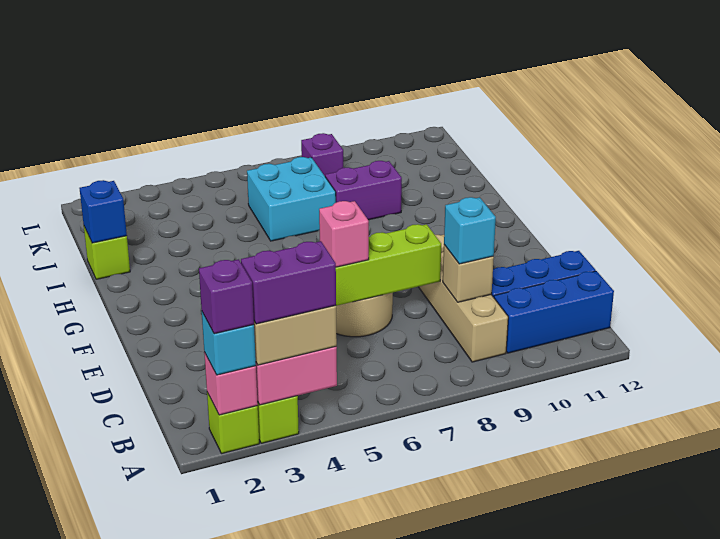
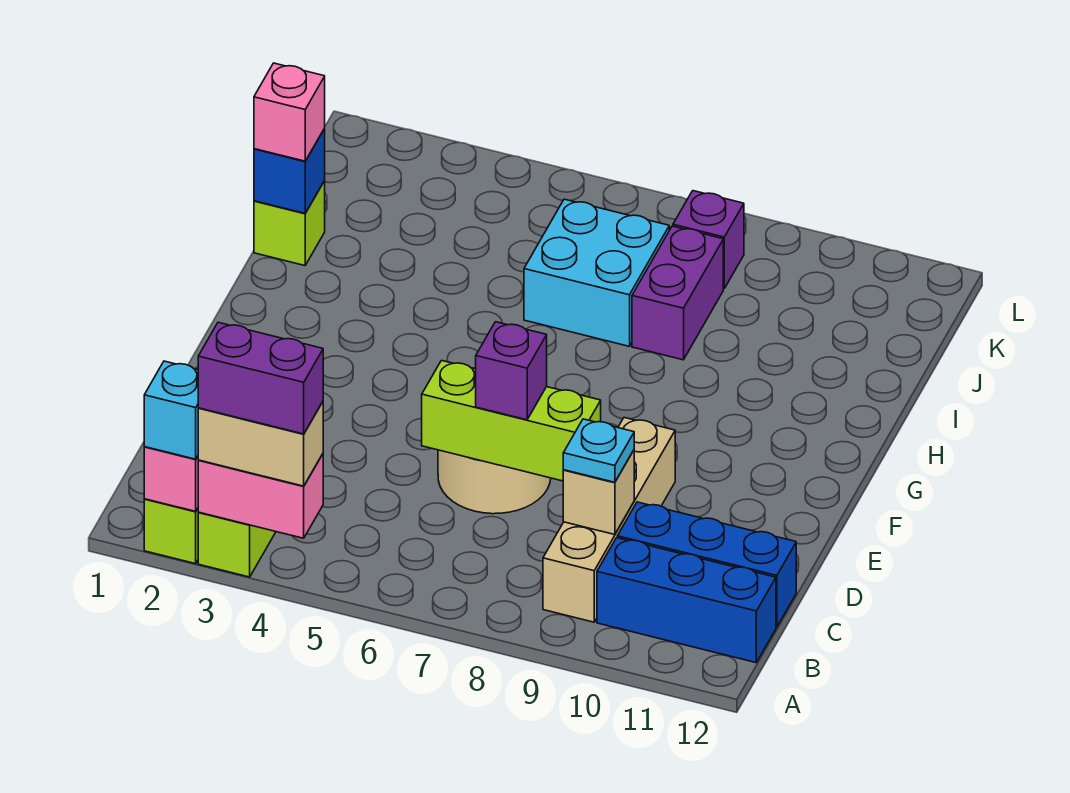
purple 1x1 brick [199,259,254,334] -> purple 1x1 brick moved to [476,322,547,420]
cyan 1x1 brick [444,197,496,264] -> cyan 1x1 plate [563,419,634,482]
pink 1x1 brick [319,201,369,267] -> pink 1x1 brick moved to [254,63,325,161]
purple 1x2 brick [325,161,402,220] -> purple 1x2 brick turned to [632,226,723,360]

